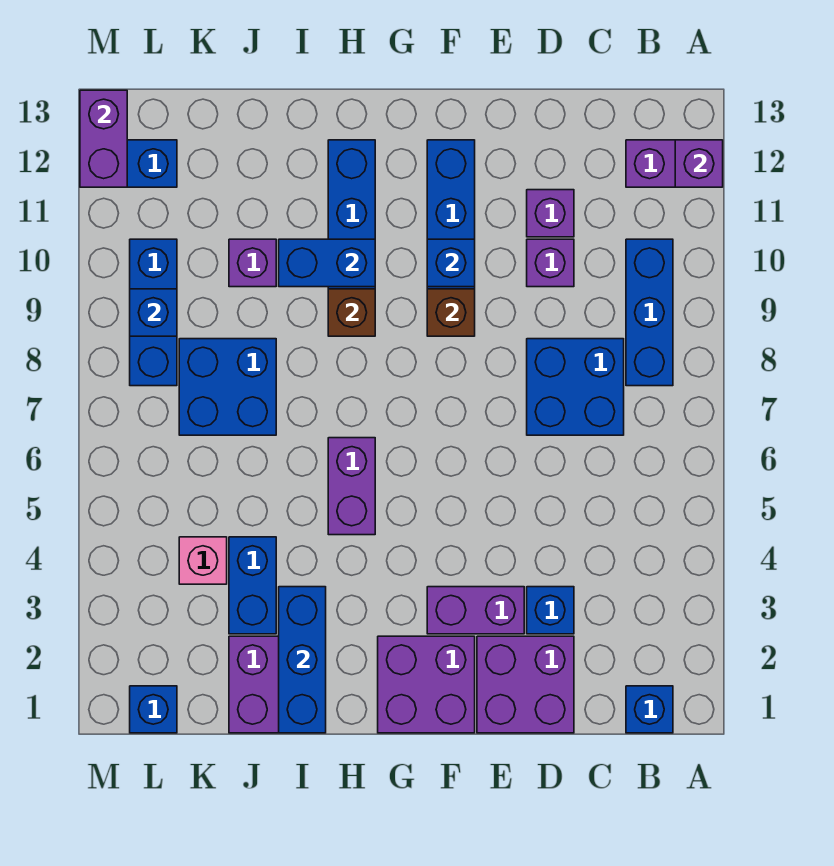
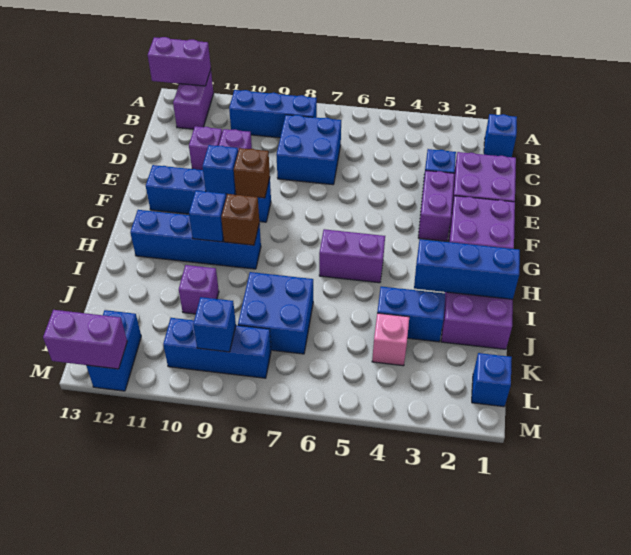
purple 1x1 brick [675,140,723,187] -> purple 1x2 brick [148,37,211,86]
blue 1x2 brick [279,239,375,287] -> blue 1x1 brick [189,191,226,242]

